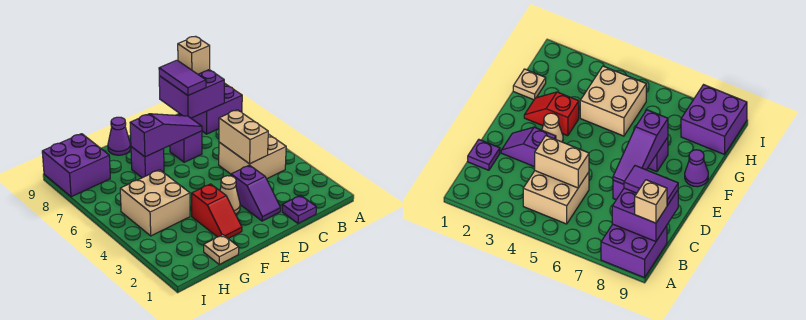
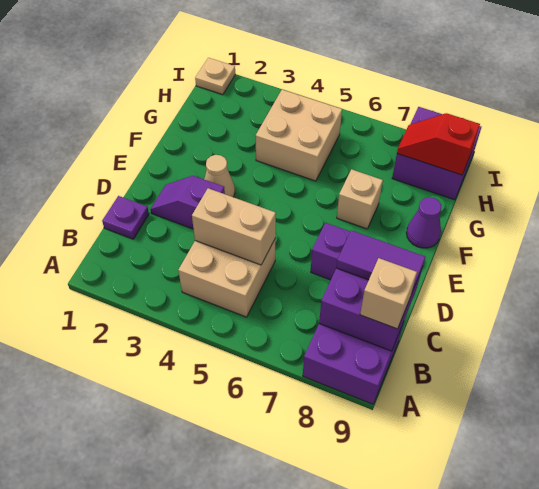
purple 1x3 slope [130,114,202,157] -> none
red 1x2 slope [192,184,242,238] -> red 1x2 slope moved to [397,113,480,175]
purple 1x1 brick [131,147,164,178] -> tan 1x1 brick [337,169,383,229]
tan 1x1 plate [204,235,239,264] -> tan 1x1 plate moved to [195,58,235,95]

